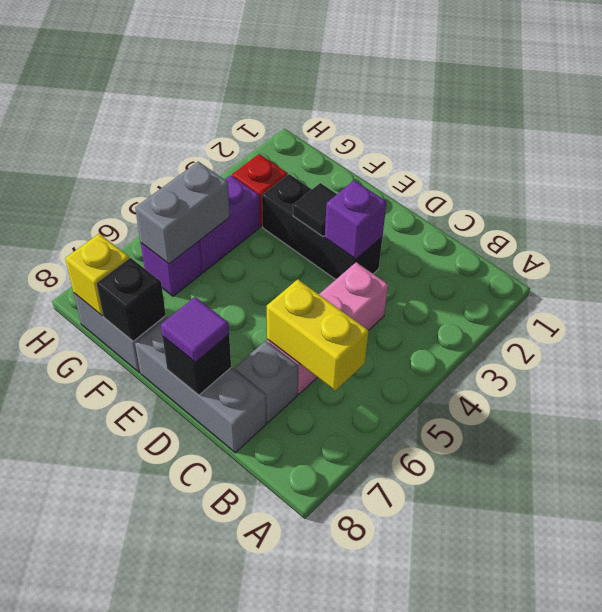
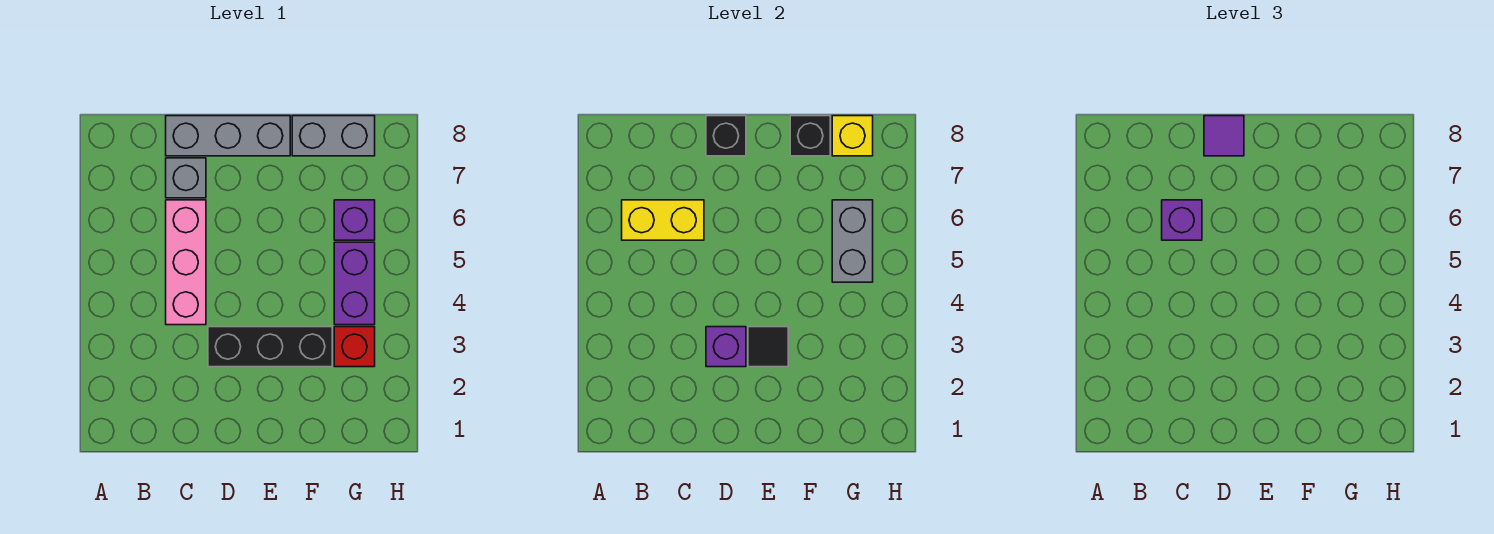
none -> purple 1x1 brick [1162,200,1202,240]

